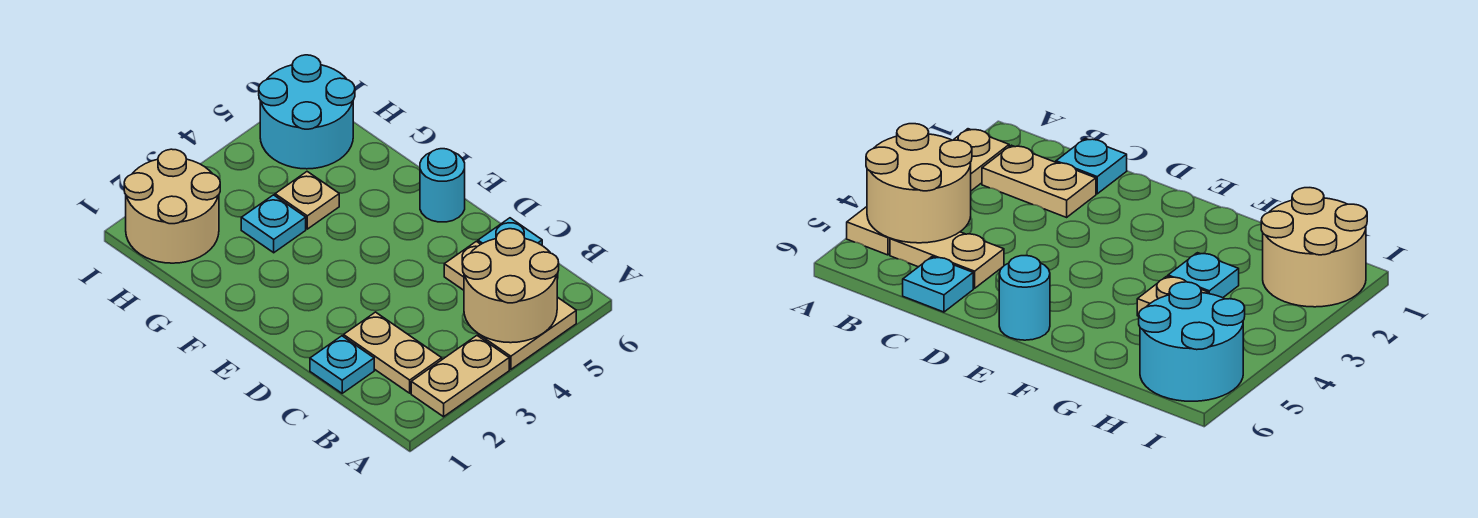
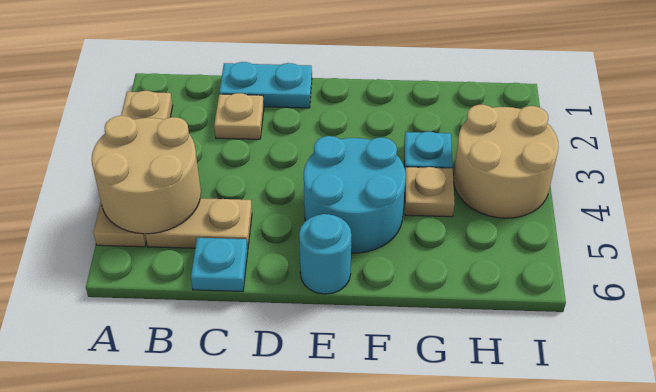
tan 1x2 plate [344,312,442,393] -> tan 1x1 plate [214,93,264,139]
cyan 1x1 plate [310,336,374,393] -> cyan 1x2 plate [219,62,312,108]
tan 2x2 round brick [124,149,220,263] -> tan 2x2 round brick moved to [453,105,559,218]
cyan 2x2 round brick [259,55,355,169] -> cyan 2x2 round brick moved to [304,136,406,253]

